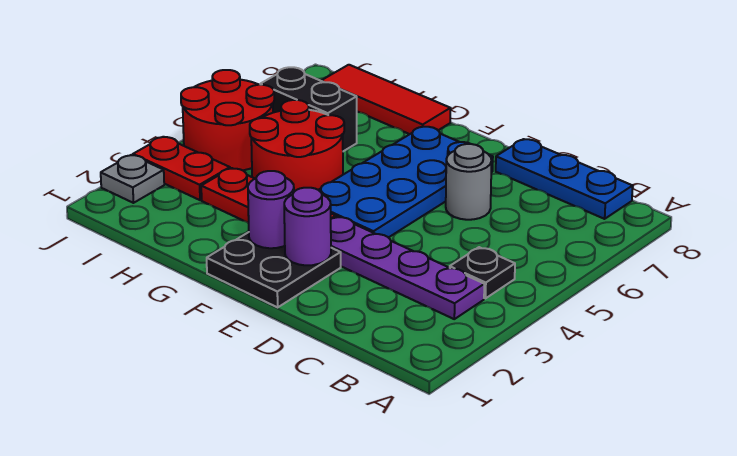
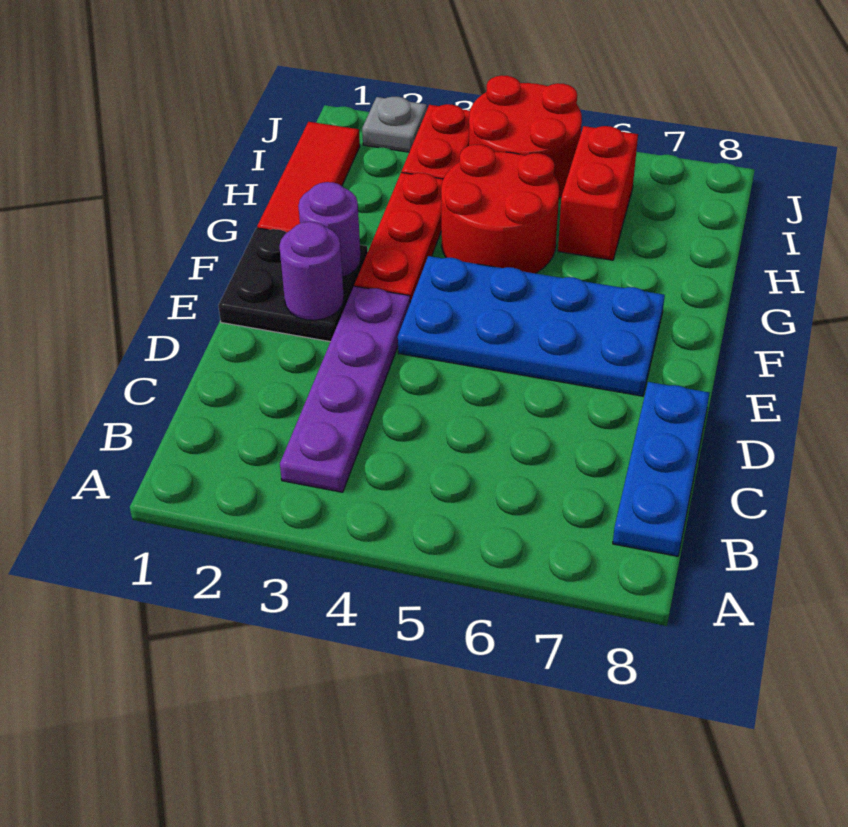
black 1x1 plate [450,247,515,298] -> none
grey 1x1 round brick [446,144,492,220] -> none
red 1x3 tile [321,65,451,134] -> red 1x3 tile moved to [257,122,360,232]
black 1x2 brick [260,67,357,151] -> red 1x2 brick [558,126,638,260]

